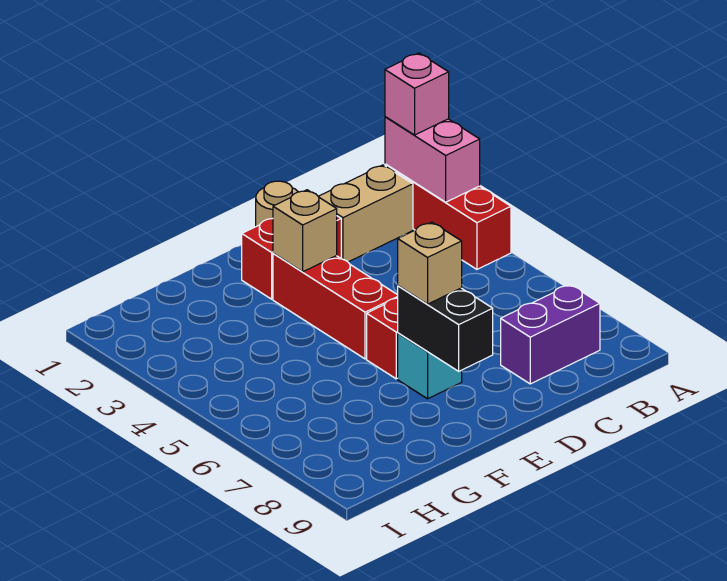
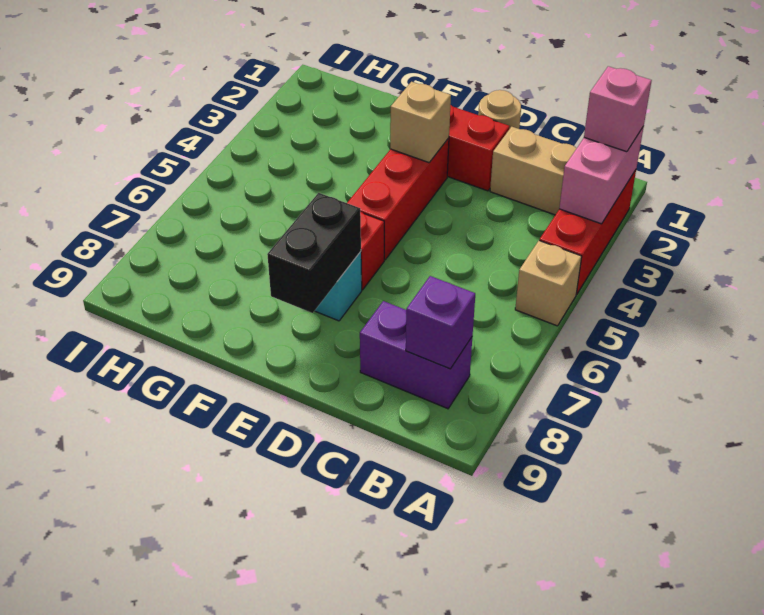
none -> purple 1x1 brick [406,276,475,369]
tan 1x1 brick [398,222,462,304] -> tan 1x1 brick moved to [515,241,582,326]

